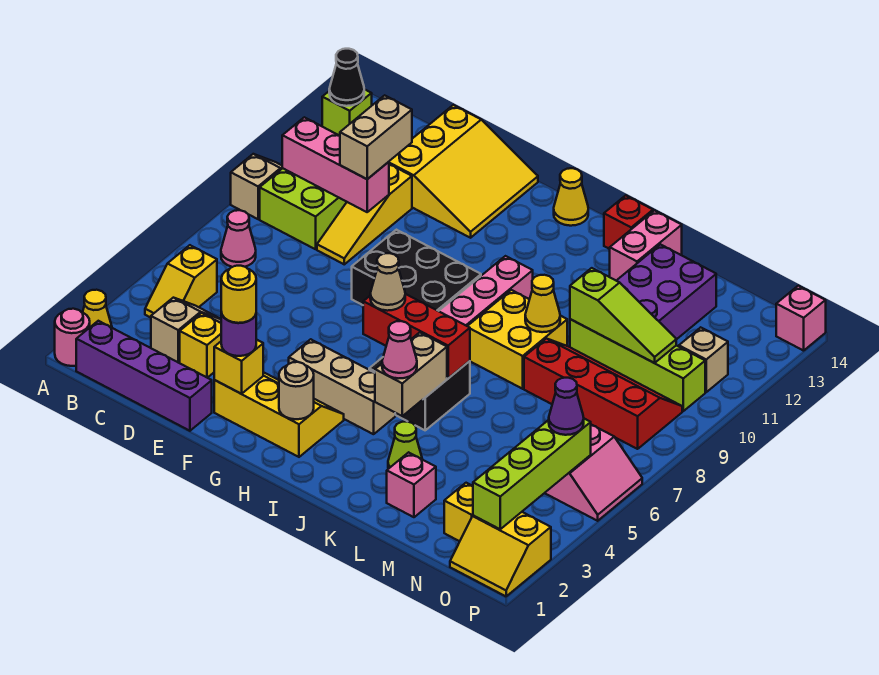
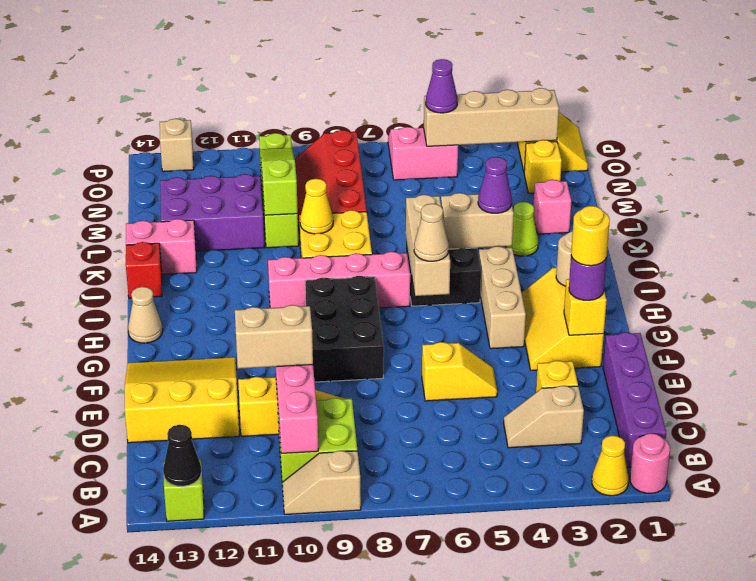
yellow 1x2 slope [145,245,217,318] -> yellow 1x2 slope moved to [422,342,497,401]
pink 1x1 cone [221,210,256,267] -> none
red 1x3 brick [363,294,470,378] -> tan 1x3 brick [406,195,450,296]
yellow 1x1 cone [554,168,588,226] -> tan 1x1 cone [128,287,163,343]
pink 1x1 cone [382,321,417,378] -> purple 1x1 cone [478,157,512,213]
lime 1x4 brick [473,419,591,529] -> tan 1x4 brick [424,88,559,146]
tan 1x1 brick [679,327,728,392] -> tan 1x1 brick moved to [160,119,194,172]
pink 1x1 brick [776,286,826,351] -> none

